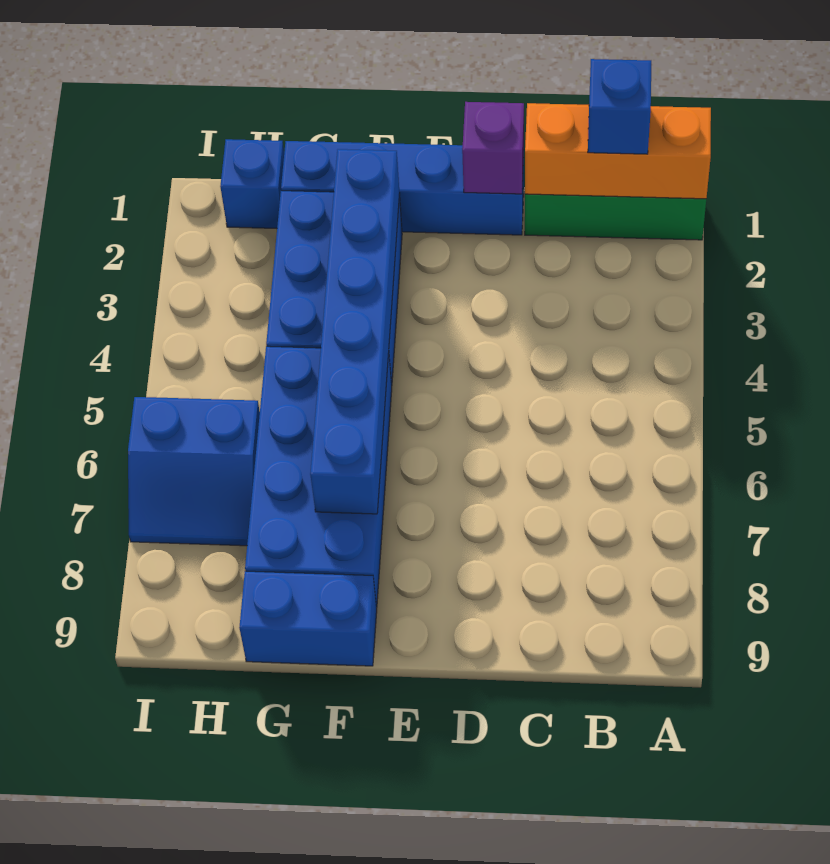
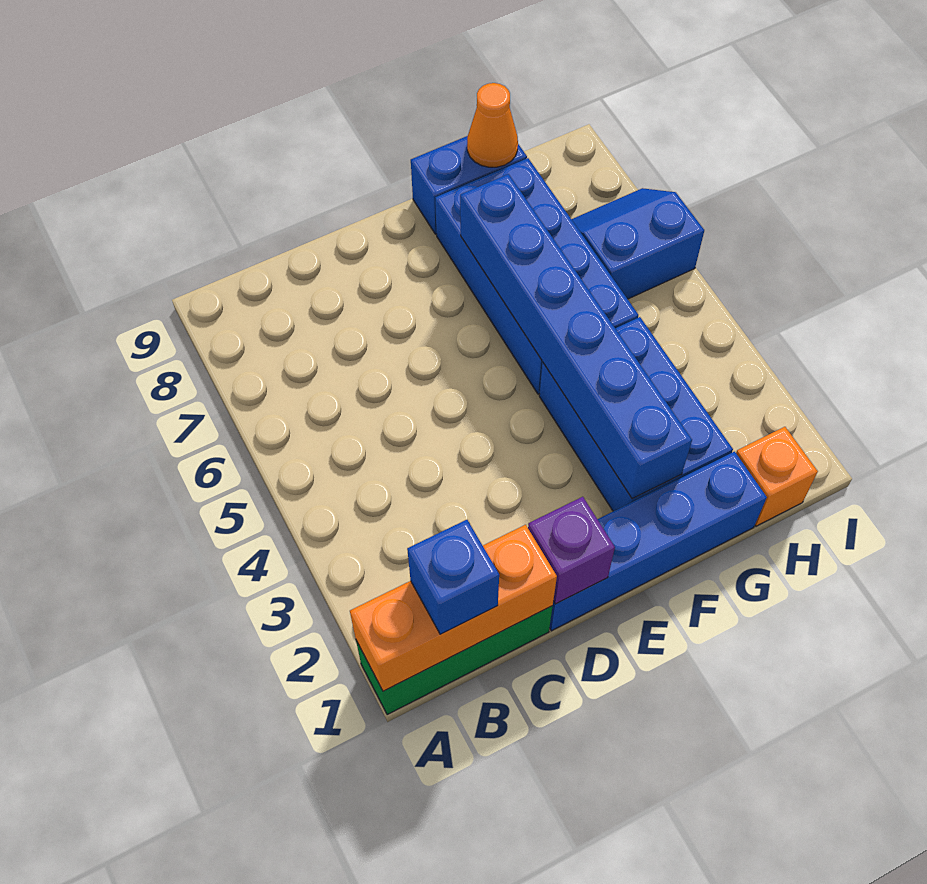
none -> orange 1x1 cone [467,83,518,167]
blue 1x1 brick [220,139,284,228] -> orange 1x1 brick [736,427,818,526]

